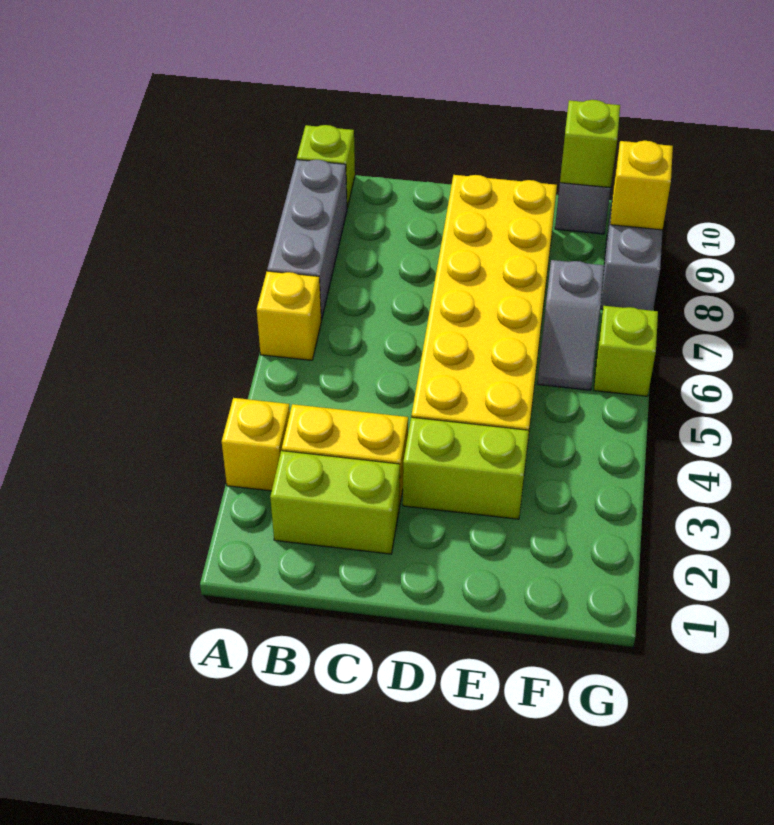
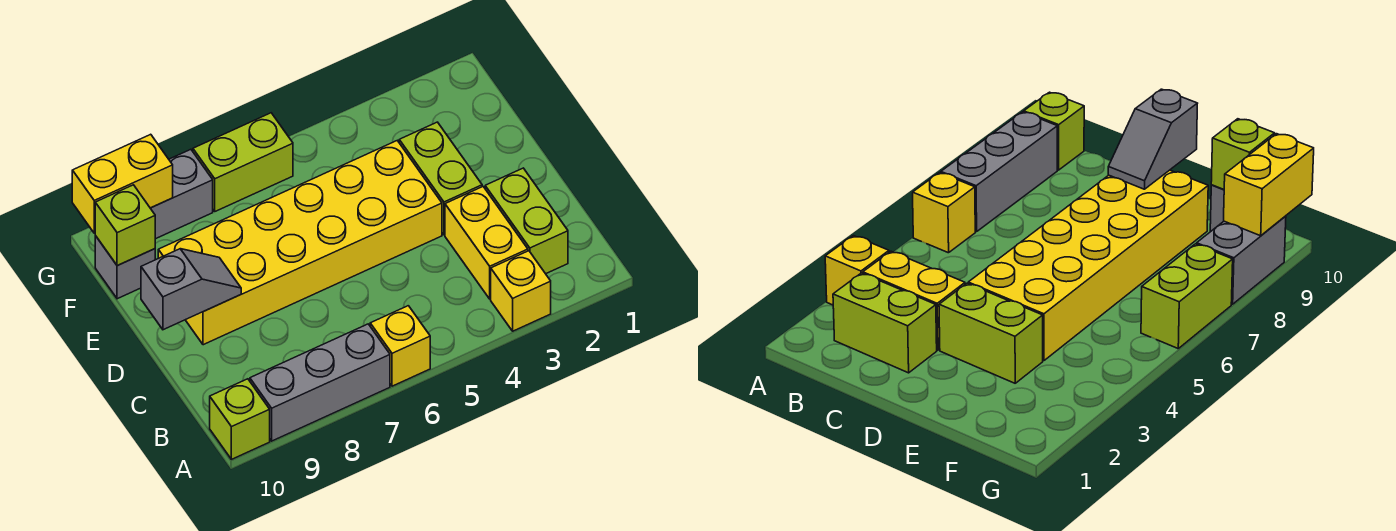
grey 1x2 slope [537,260,604,390] -> grey 1x2 slope moved to [141,249,241,330]
lime 1x1 brick [594,306,658,396] -> lime 1x2 brick [193,113,293,211]
yellow 1x1 brick [610,141,673,230] -> yellow 1x2 brick [72,134,173,233]

